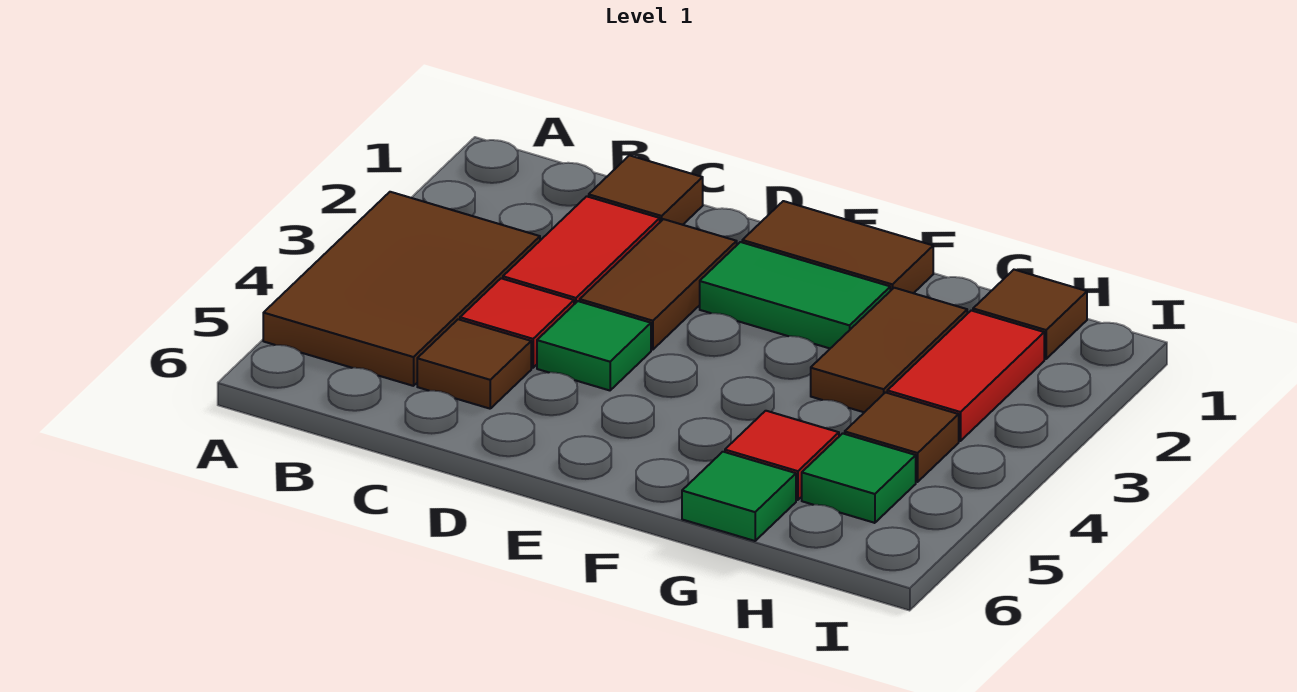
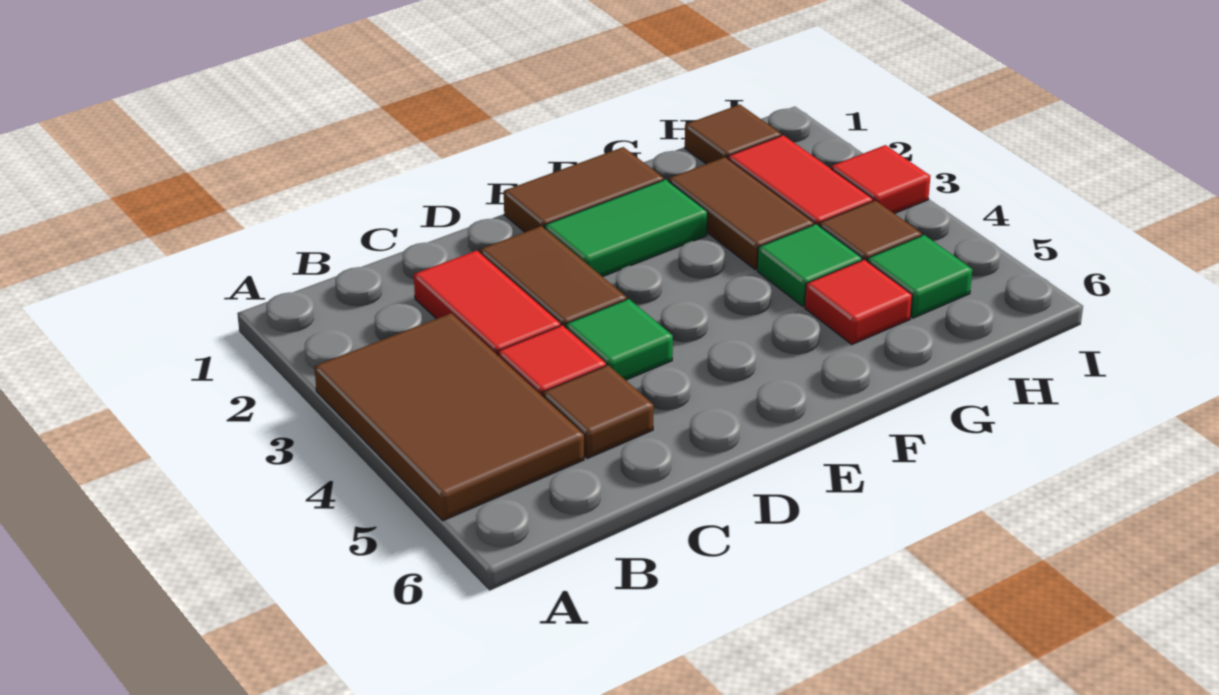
brown 1x1 tile [589,155,703,225] -> none
green 1x1 tile [682,452,796,541] -> green 1x1 tile moved to [757,224,862,306]
none -> red 1x1 tile [831,145,930,214]

